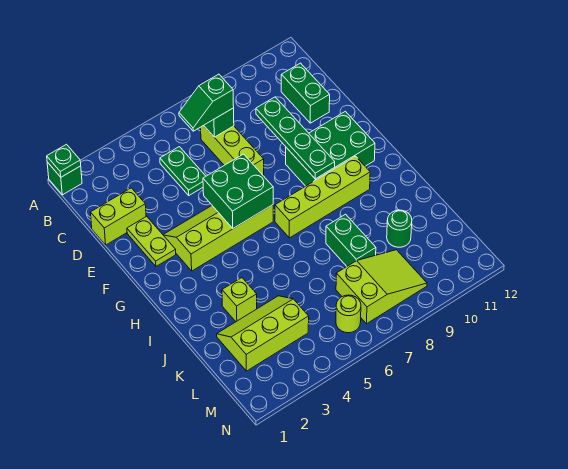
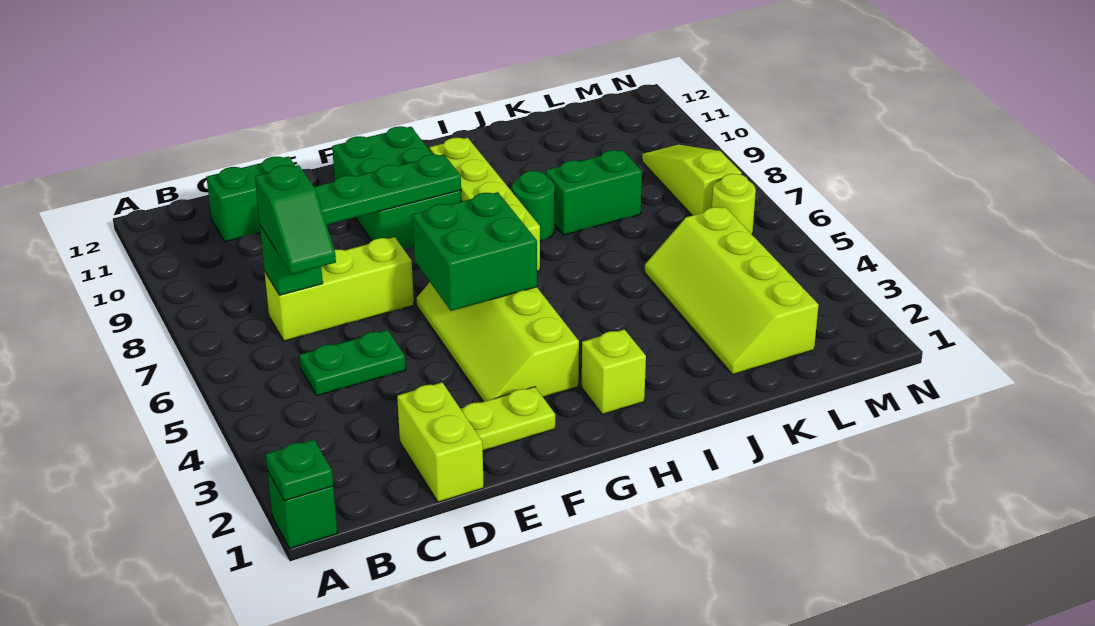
lime 1x1 brick [222,278,257,322] -> lime 1x1 brick moved to [582,330,646,414]
lime 2x3 slope [217,296,309,371] -> lime 2x4 slope [645,207,819,374]
green 1x1 round brick [387,210,412,247] -> green 1x1 round brick moved to [512,171,555,241]
lime 2x3 slope [336,250,427,324] -> lime 1x3 slope [642,145,741,216]

